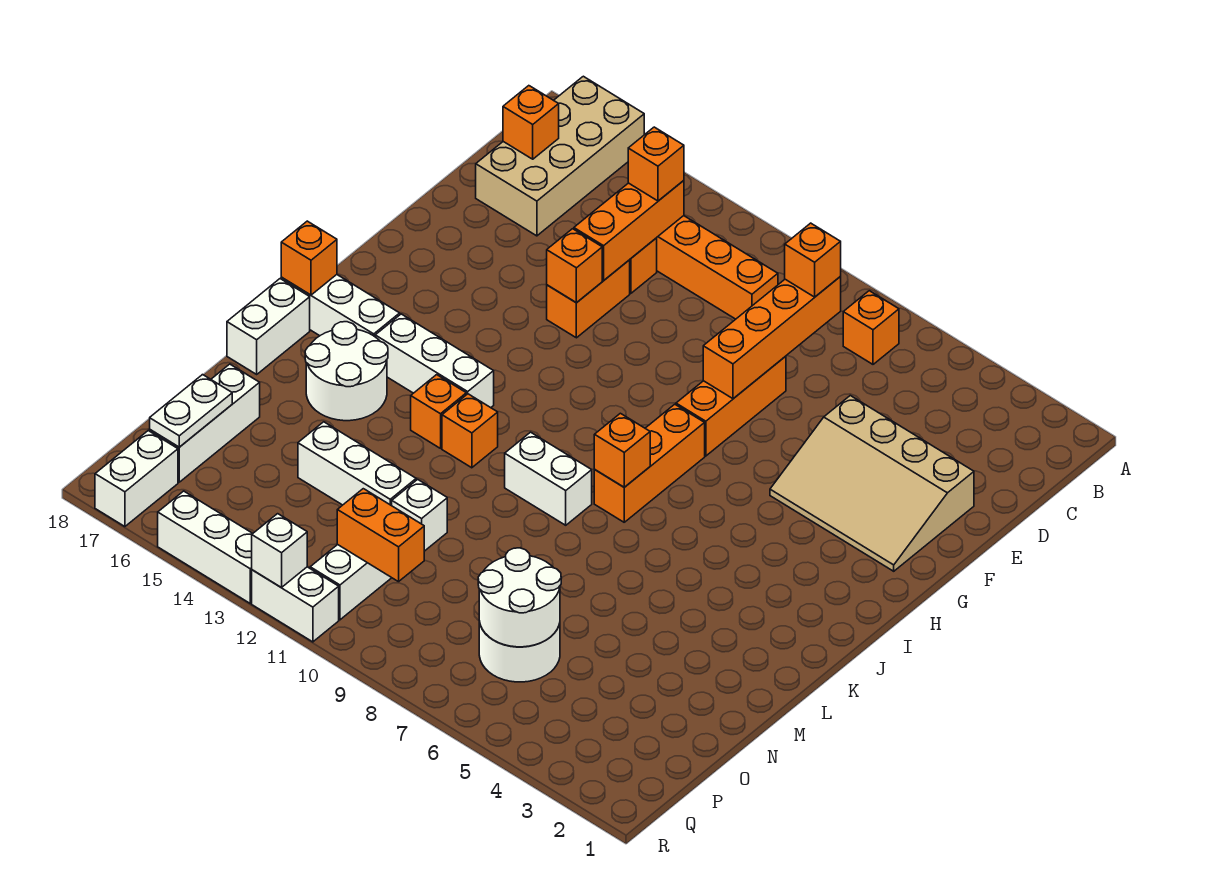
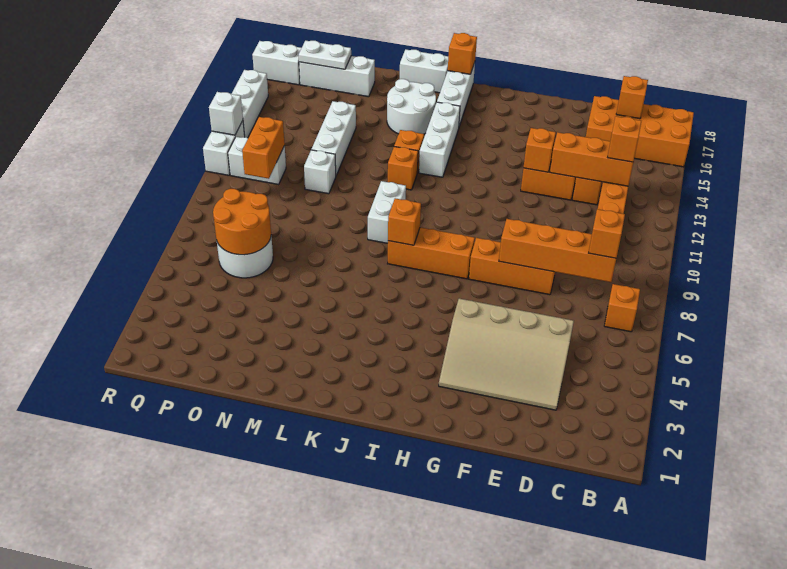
tan 2x4 brick [476,76,644,236] -> orange 2x4 brick [586,96,694,167]
tan 3x4 slope [770,396,974,571] -> tan 3x4 slope turned to [439,299,574,410]
white 2x2 round brick [478,548,561,647] -> orange 2x2 round brick [213,189,271,255]

